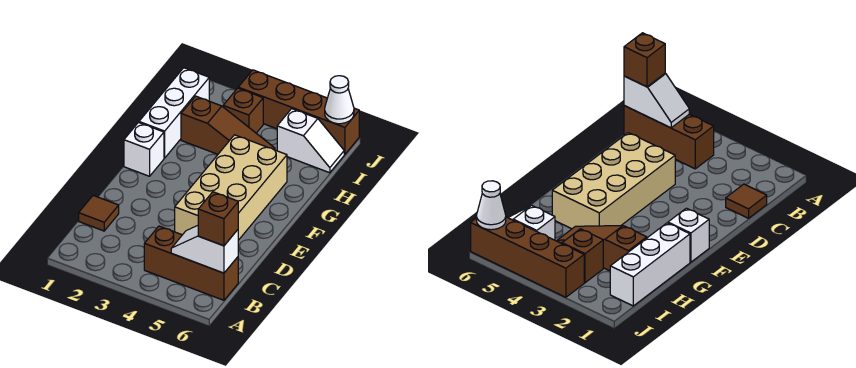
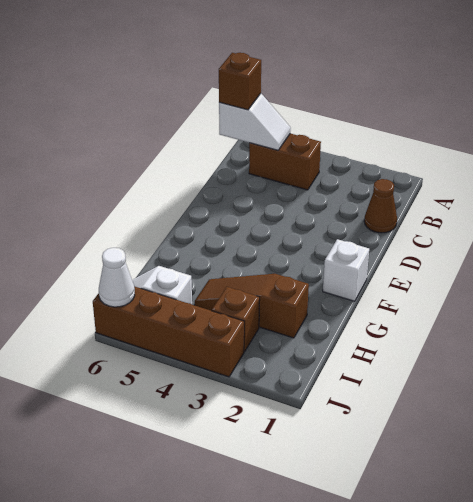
brown 1x3 brick [144,226,238,300] -> brown 1x2 brick [249,134,321,190]
brown 1x1 tile [79,195,119,231] -> brown 1x1 cone [364,179,397,233]
tan 2x4 brick [175,135,287,240] -> none
white 1x3 brick [139,68,209,158] -> none

